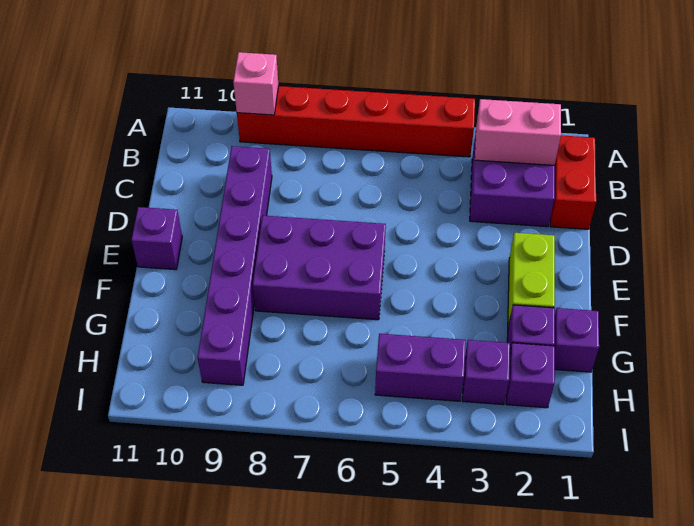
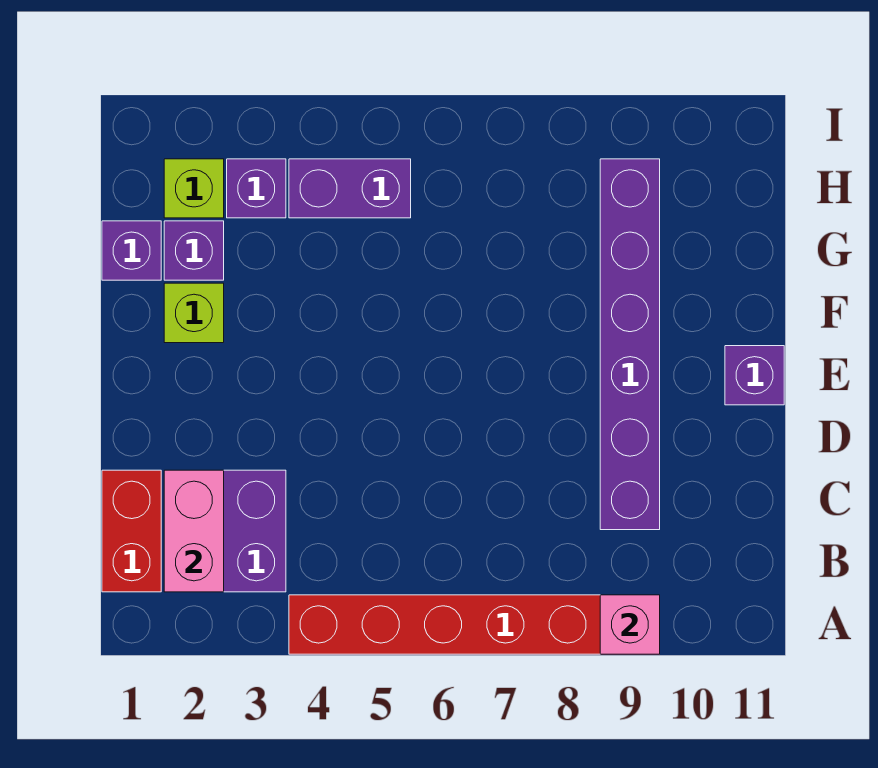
pink 1x2 brick [475,99,561,165] -> pink 1x2 brick turned to [164,470,224,592]
lime 1x2 brick [508,233,555,326] -> lime 1x1 brick [164,283,224,343]
purple 2x3 brick [253,216,386,320] -> none
purple 1x1 brick [506,343,555,408] -> lime 1x1 brick [164,159,224,218]

